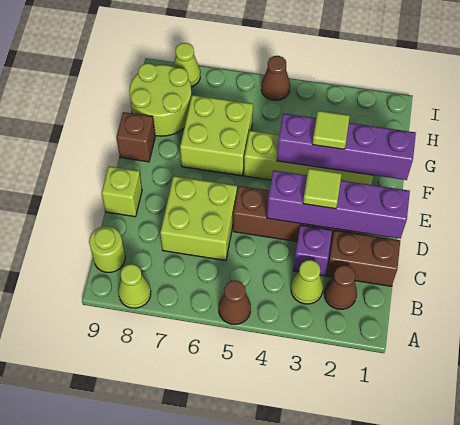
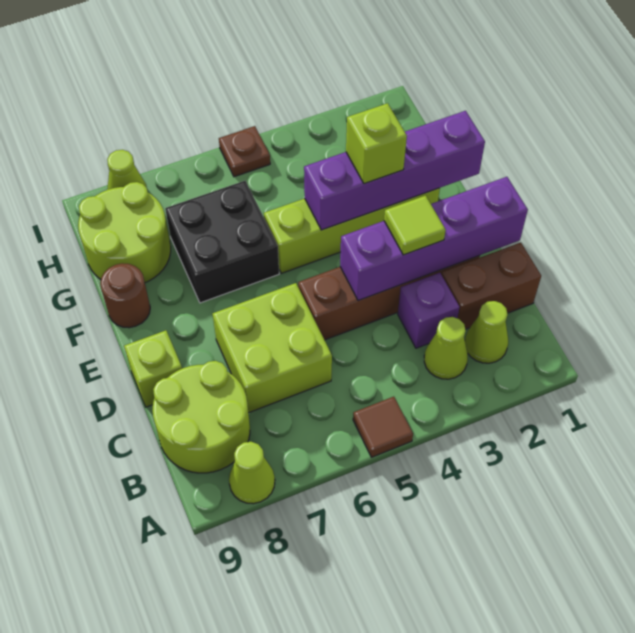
brown 1x1 cone [219,281,251,324] -> brown 1x1 tile [353,397,413,457]
brown 1x1 cone [324,265,357,309] -> lime 1x1 cone [465,301,508,363]
lime 1x1 round brick [89,226,125,272] -> lime 2x2 round brick [152,361,250,473]
lime 1x1 tile [312,111,350,149] -> lime 1x1 brick [346,103,407,184]
lime 2x2 brick [180,95,253,176] -> black 2x2 brick [165,181,279,303]
brown 1x1 brick [116,112,155,162] -> brown 1x1 round brick [100,263,150,328]
brown 1x1 cone [261,56,290,100] -> brown 1x1 plate [219,126,270,177]

